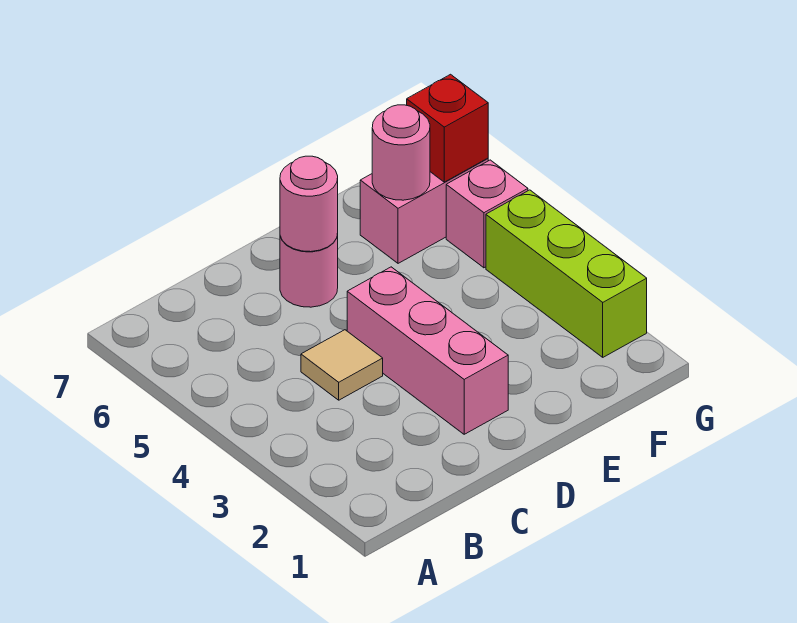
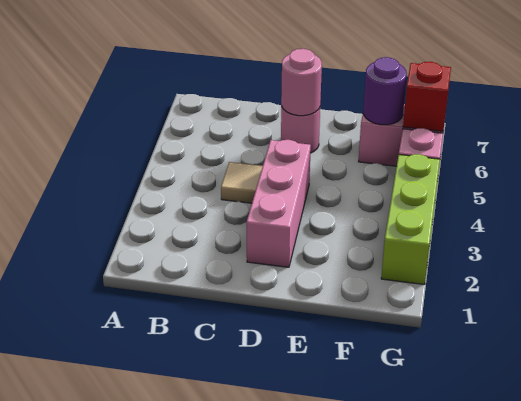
pink 1x1 round brick [372,105,430,200] -> purple 1x1 round brick [363,57,407,125]

